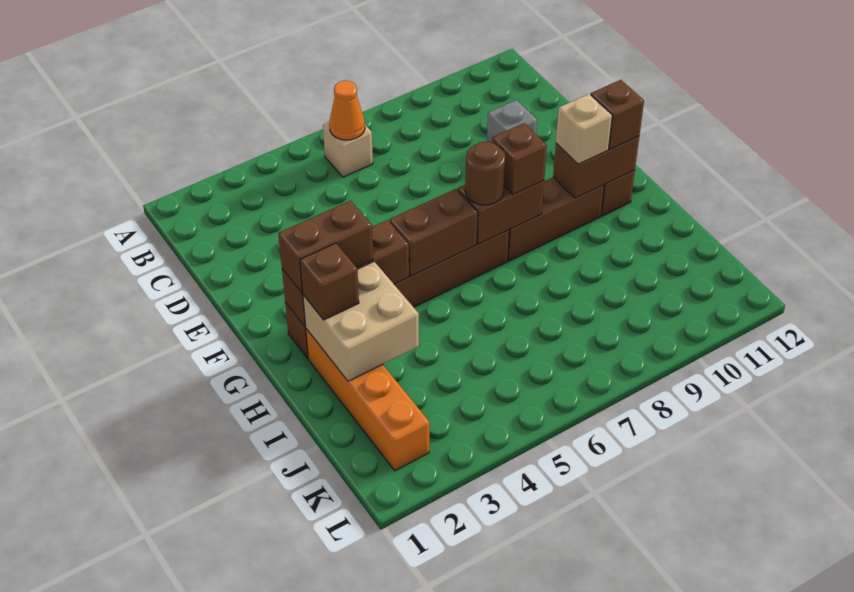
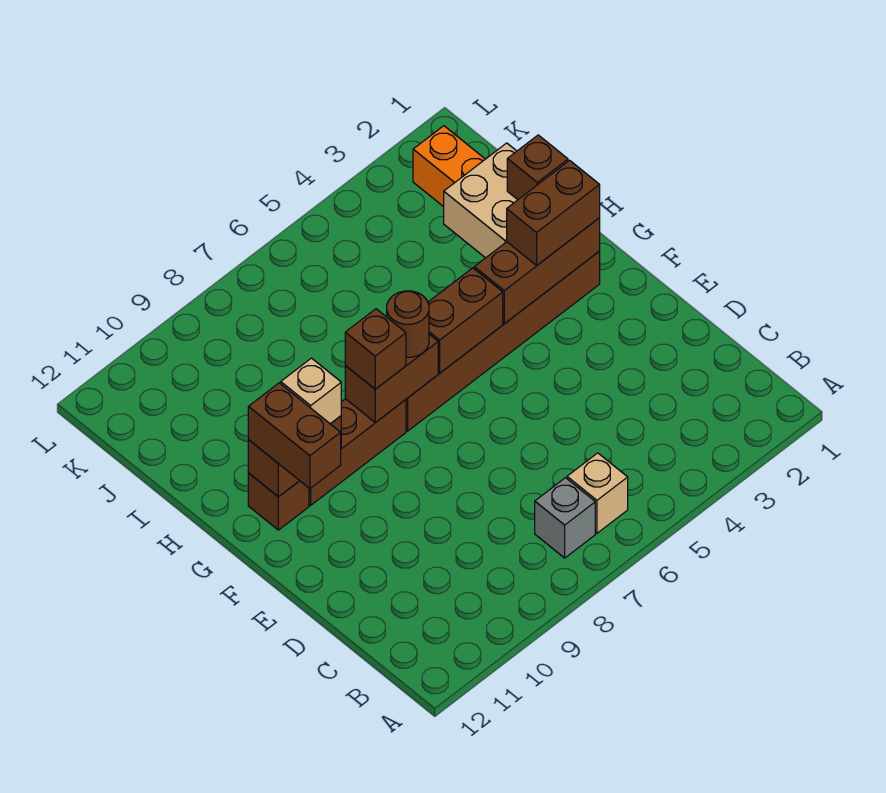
orange 1x1 cone [329,81,365,140] -> none
grey 1x1 brick [487,100,537,142] -> grey 1x1 brick moved to [535,478,595,558]
brown 1x1 brick [591,80,644,149] -> brown 1x2 brick [248,383,341,489]

